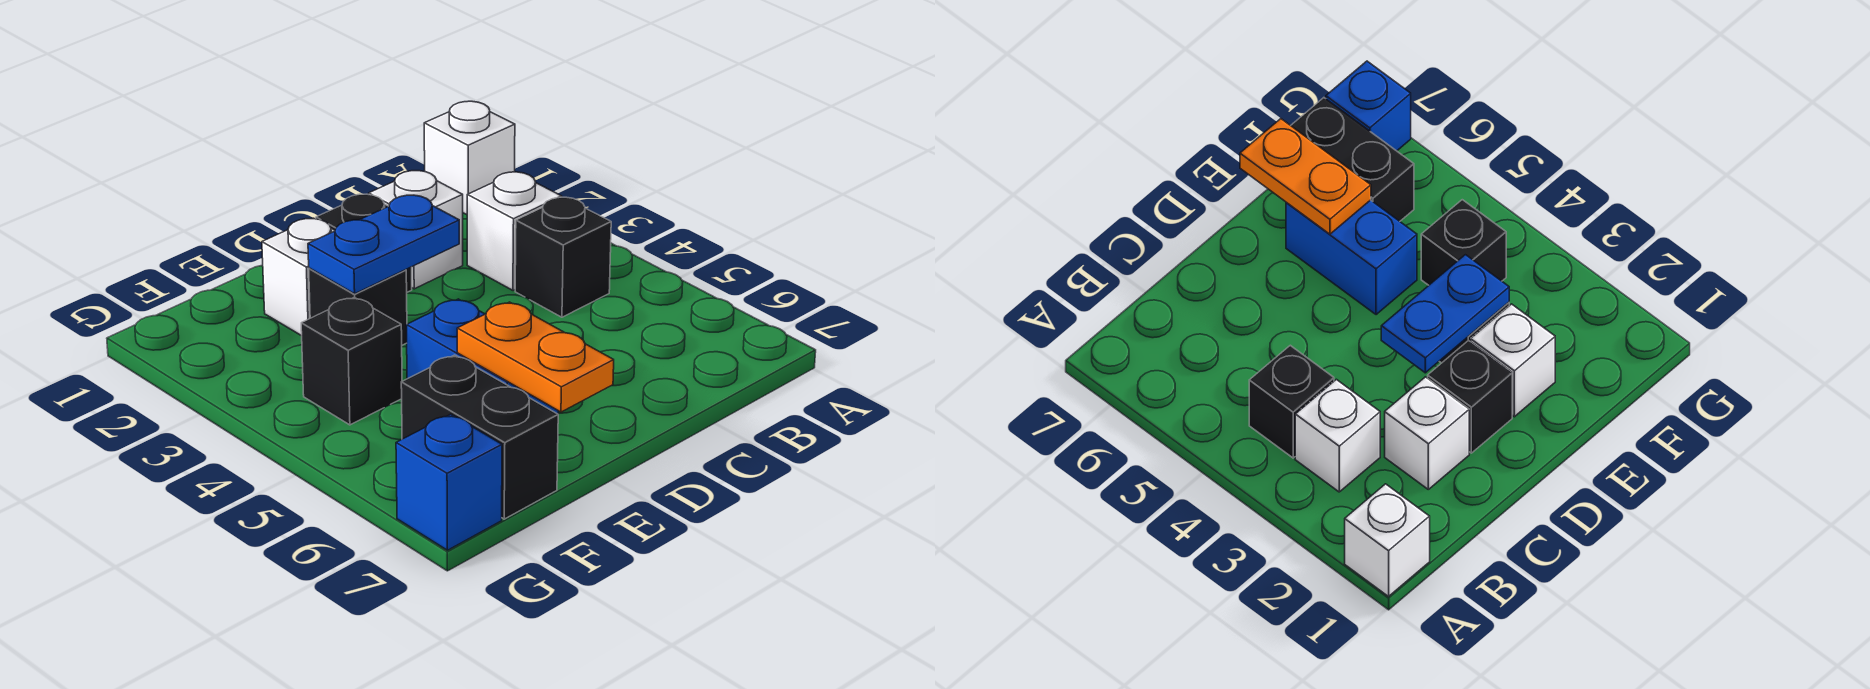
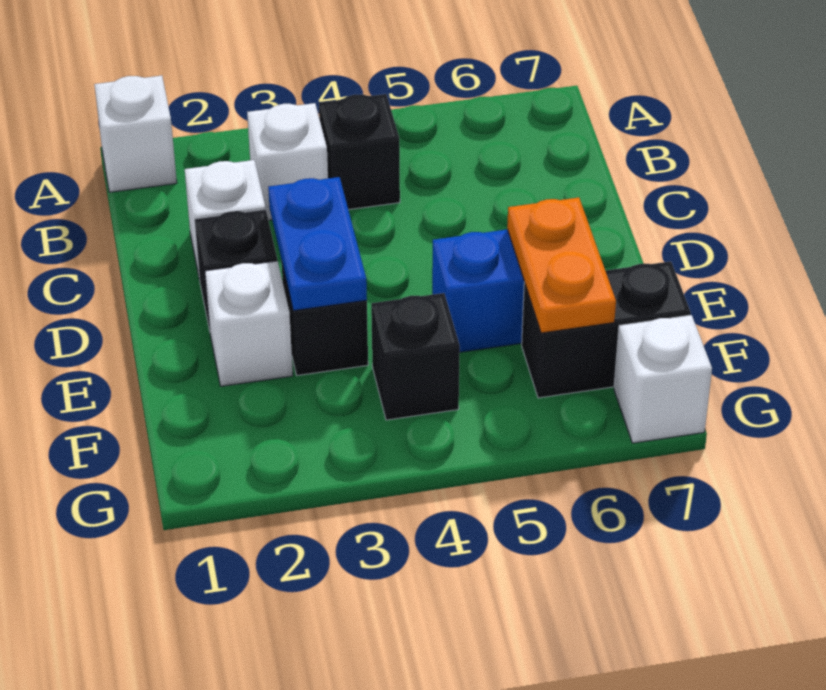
orange 1x2 plate [457,302,614,412] -> orange 1x2 plate turned to [507,197,616,333]
blue 1x1 brick [396,414,502,550] -> white 1x1 brick [614,315,712,443]

